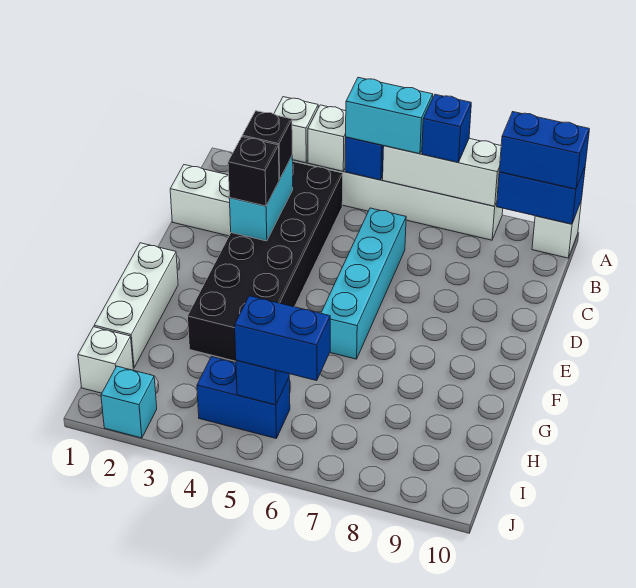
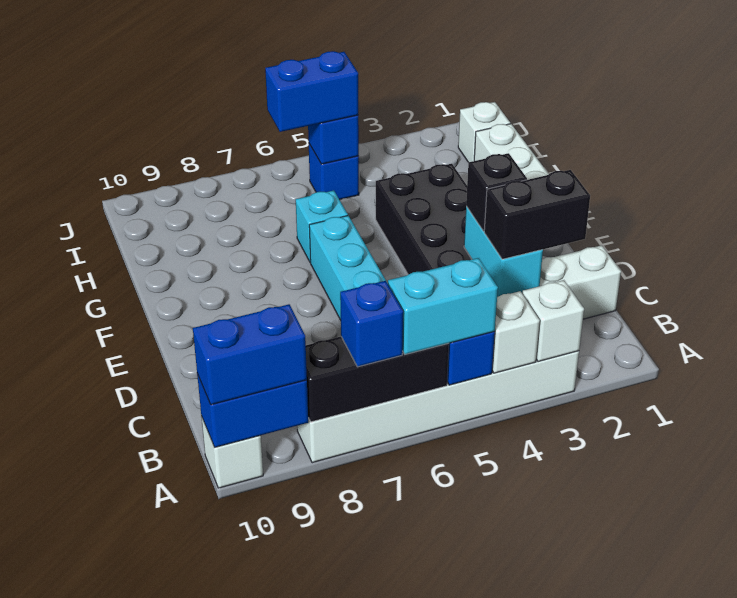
white 1x3 brick [383,139,501,206] -> black 1x3 brick [306,337,449,422]
black 1x1 brick [242,111,292,179] -> black 1x2 brick [484,170,590,259]
blue 1x2 brick [197,357,290,438] -> blue 1x1 brick [309,144,359,200]
cyan 1x1 brick [101,366,157,438] -> cyan 1x1 brick moved to [296,190,348,263]

